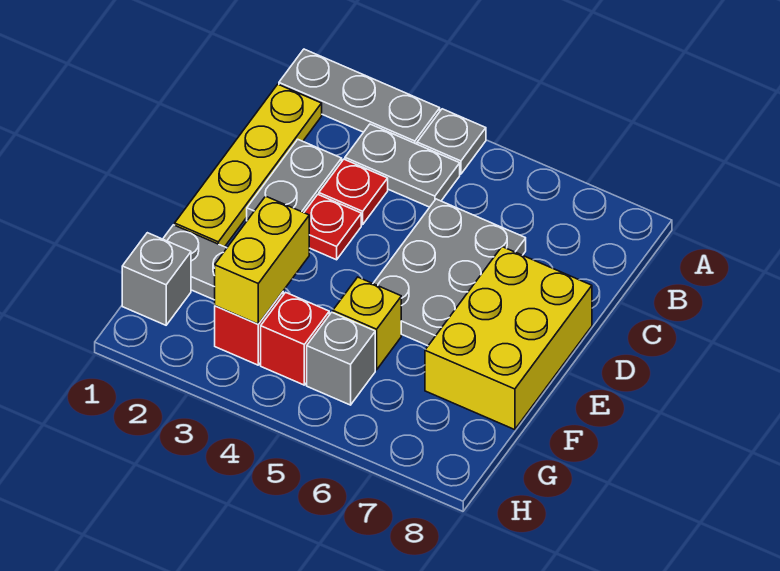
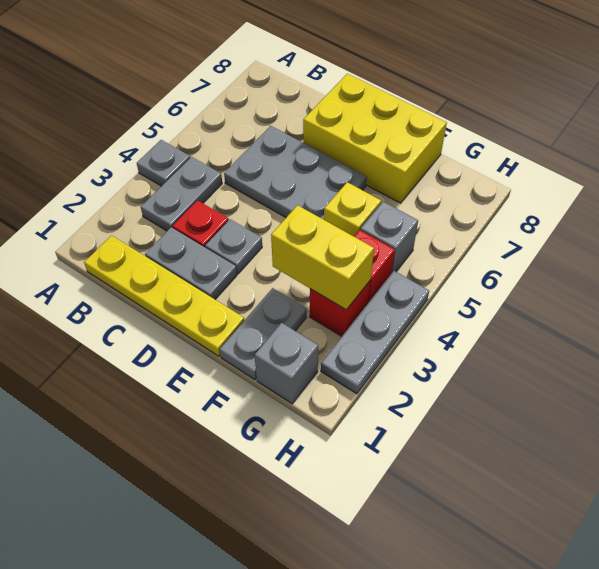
grey 1x3 plate [279,49,440,144] -> grey 1x3 plate moved to [321,271,429,394]
red 1x1 plate [304,195,361,260] -> grey 1x1 plate [205,219,262,274]

